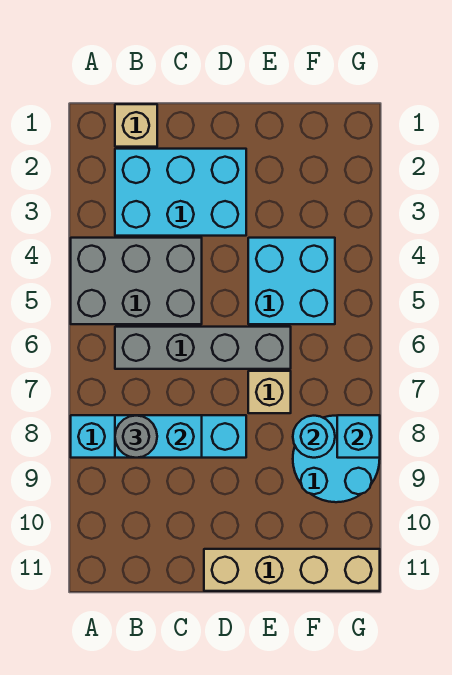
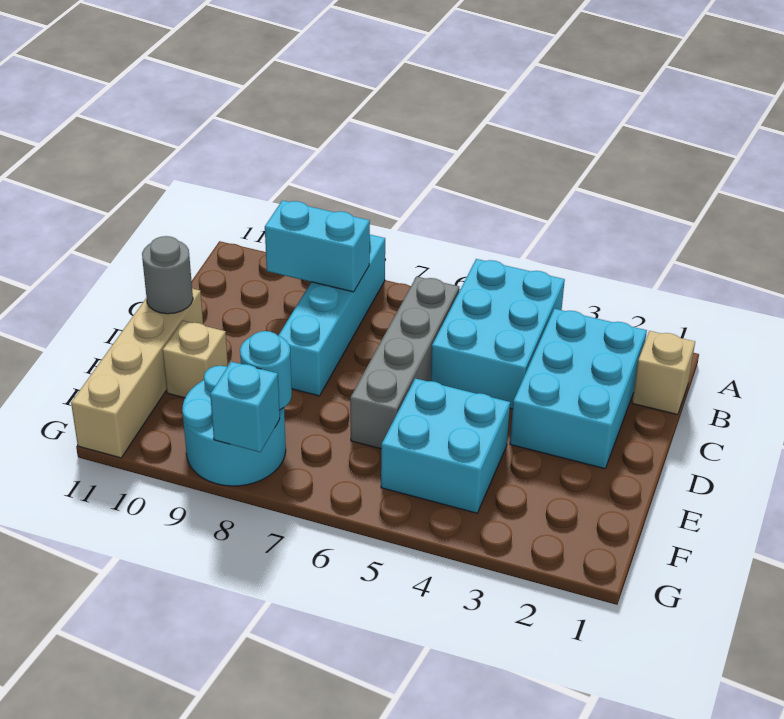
grey 2x3 brick [71,238,202,324] -> cyan 2x3 brick [431,259,565,409]
cyan 1x2 brick [115,415,202,458] -> cyan 1x2 brick turned to [265,200,370,292]
grey 1x1 round brick [115,415,157,458] -> grey 1x1 round brick moved to [142,236,193,314]
tan 1x1 brick [248,371,291,413] -> tan 1x1 brick moved to [163,321,228,398]

